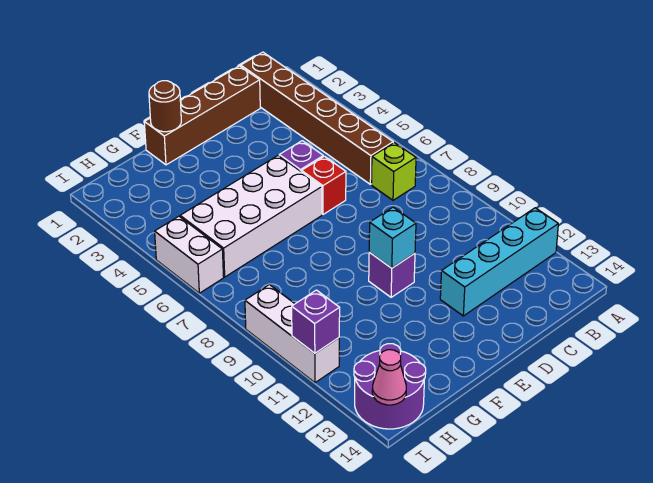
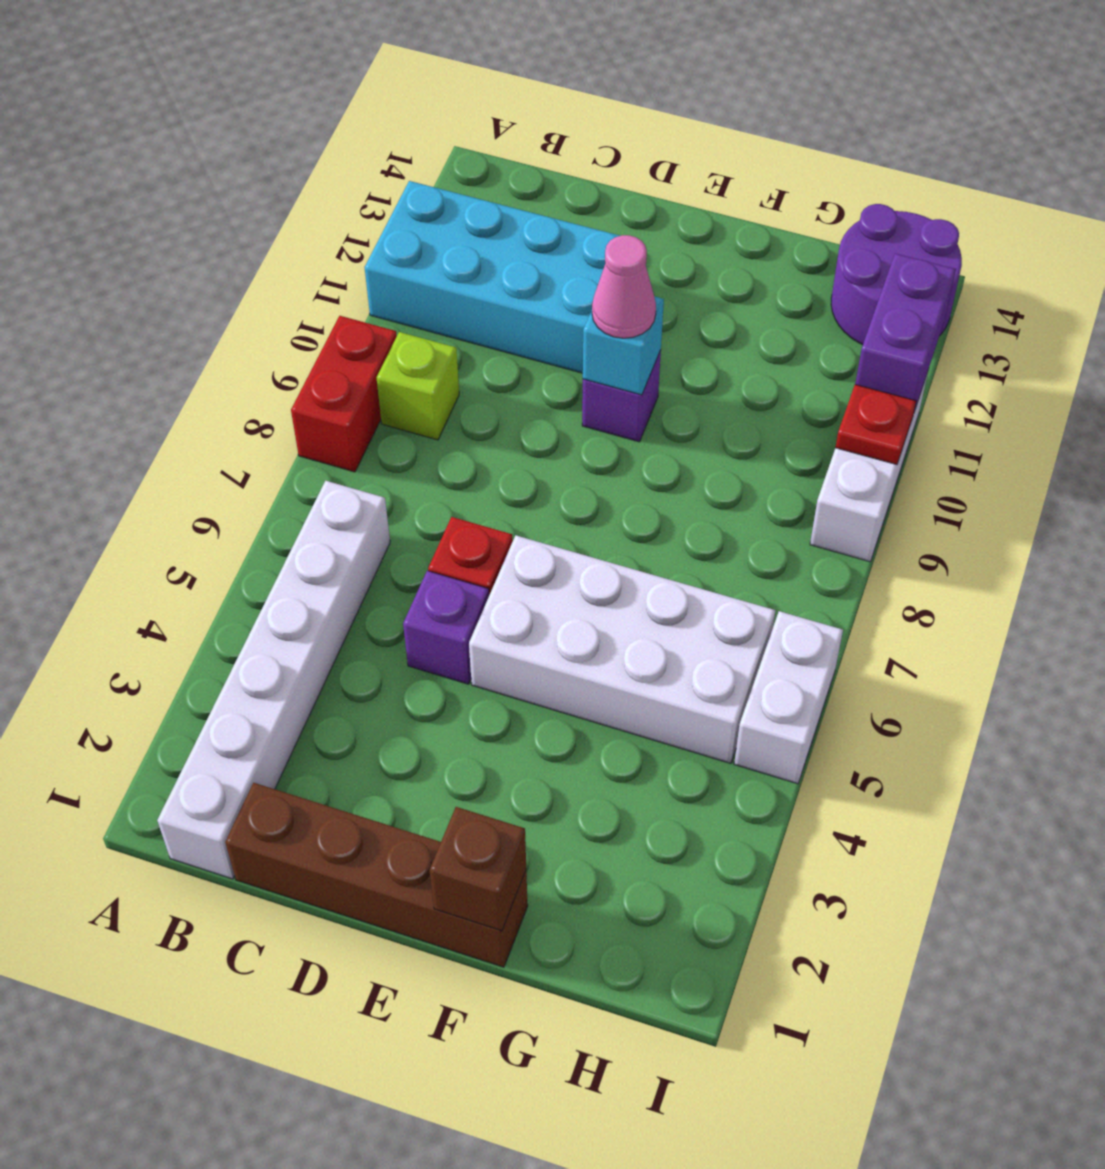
none -> red 1x2 brick [291,316,397,472]
cyan 1x4 brick [440,208,558,316] -> cyan 2x4 brick [365,181,620,373]
brown 1x6 brick [241,52,393,184] -> white 1x6 brick [157,481,390,879]
lime 1x1 brick [372,143,416,200] -> lime 1x1 brick moved to [377,332,459,440]
brown 1x1 round brick [149,81,181,132] -> brown 1x1 brick [430,807,526,931]
none -> red 1x1 plate [835,384,916,464]
purple 1x1 brick [292,290,340,353] -> purple 1x2 brick [855,254,956,411]
pink 1x1 cone [372,350,406,405] -> pink 1x1 cone moved to [592,235,656,338]

